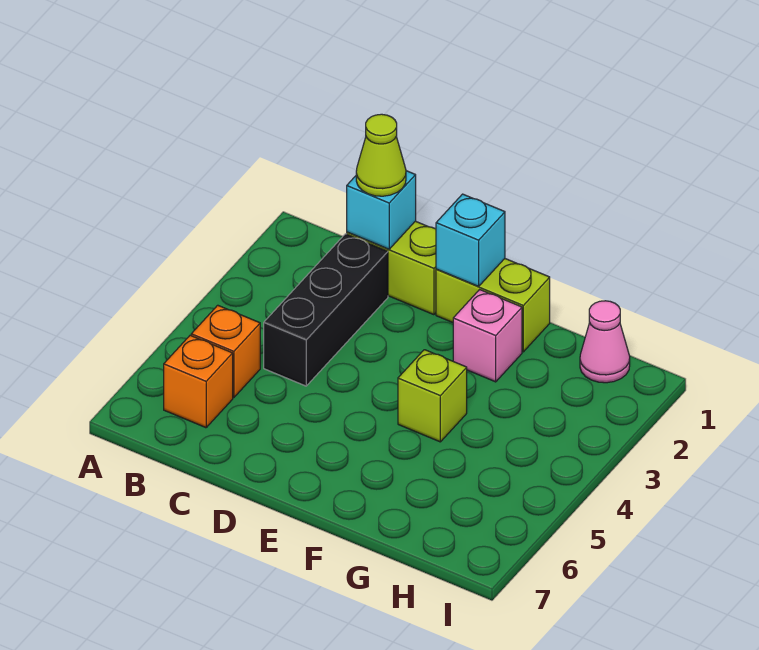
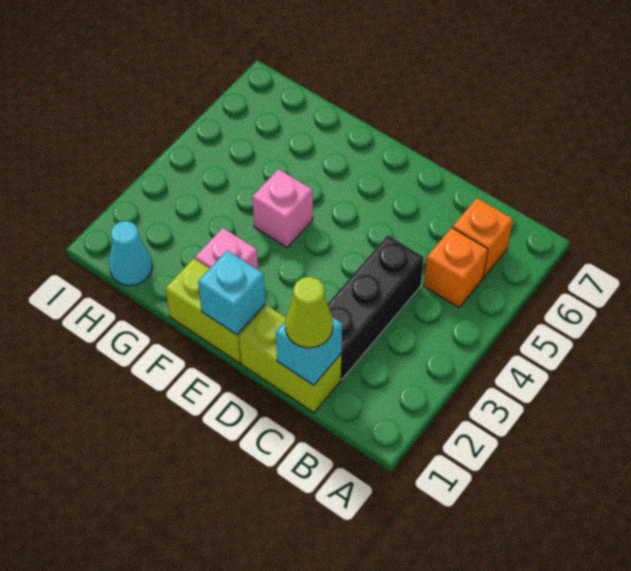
lime 1x1 brick [398,350,467,442] -> pink 1x1 brick [252,169,313,247]
pink 1x1 cone [580,301,630,383] -> cyan 1x1 cone [109,221,152,286]

